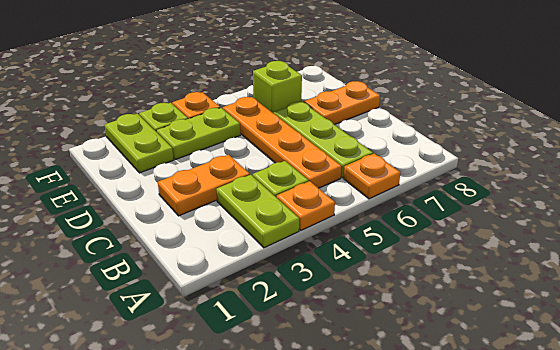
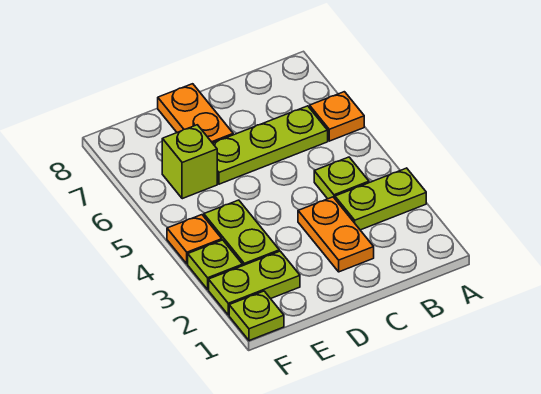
orange 1x1 plate [277,181,335,230] -> none
orange 1x4 plate [223,97,342,188] -> none
none -> lime 1x1 plate [229,291,284,341]

